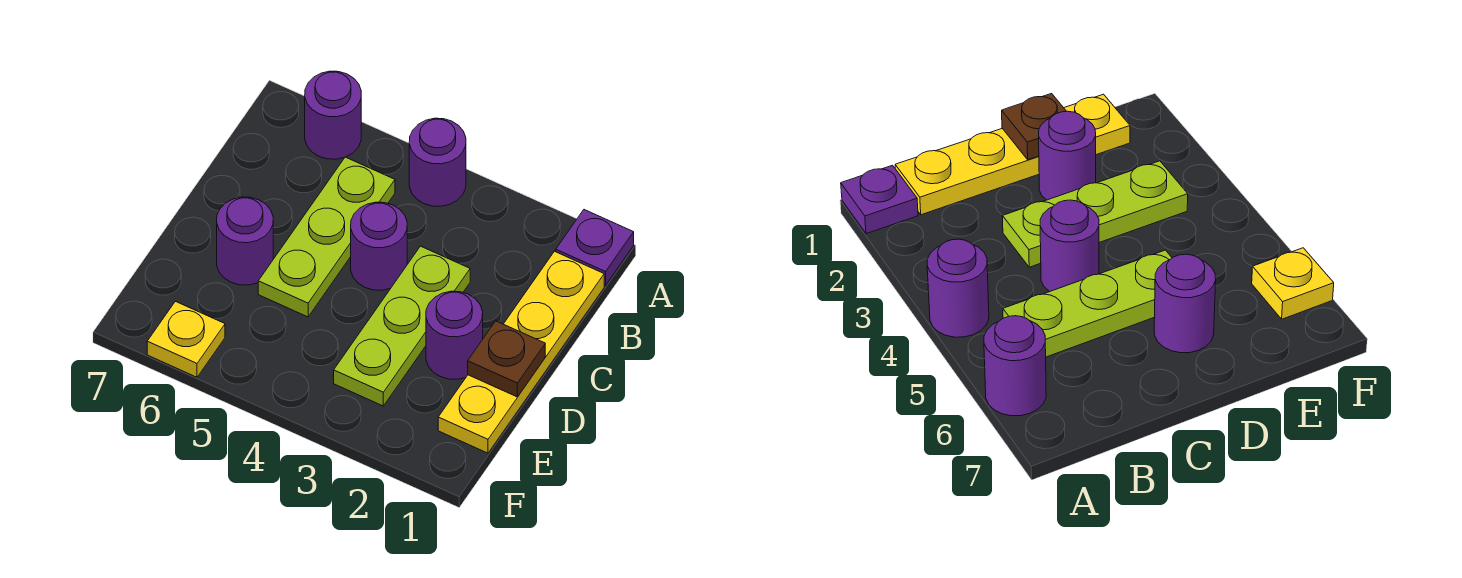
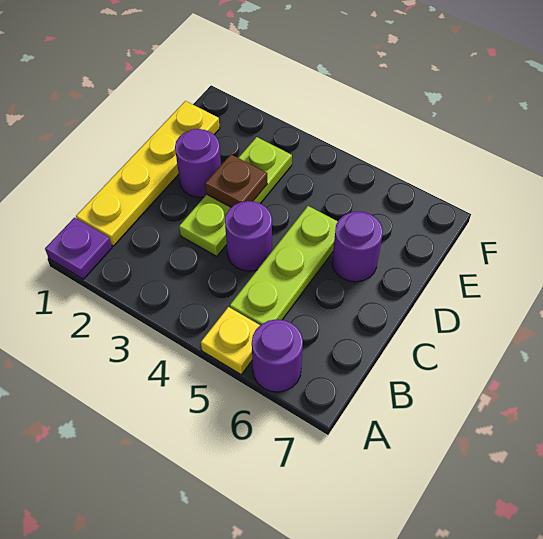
purple 1x1 round brick [409,118,466,206] -> none
brown 1x1 plate [468,321,545,397] -> brown 1x1 plate moved to [205,154,267,207]
yellow 1x1 plate [147,301,225,377] -> yellow 1x1 plate moved to [201,307,260,375]

